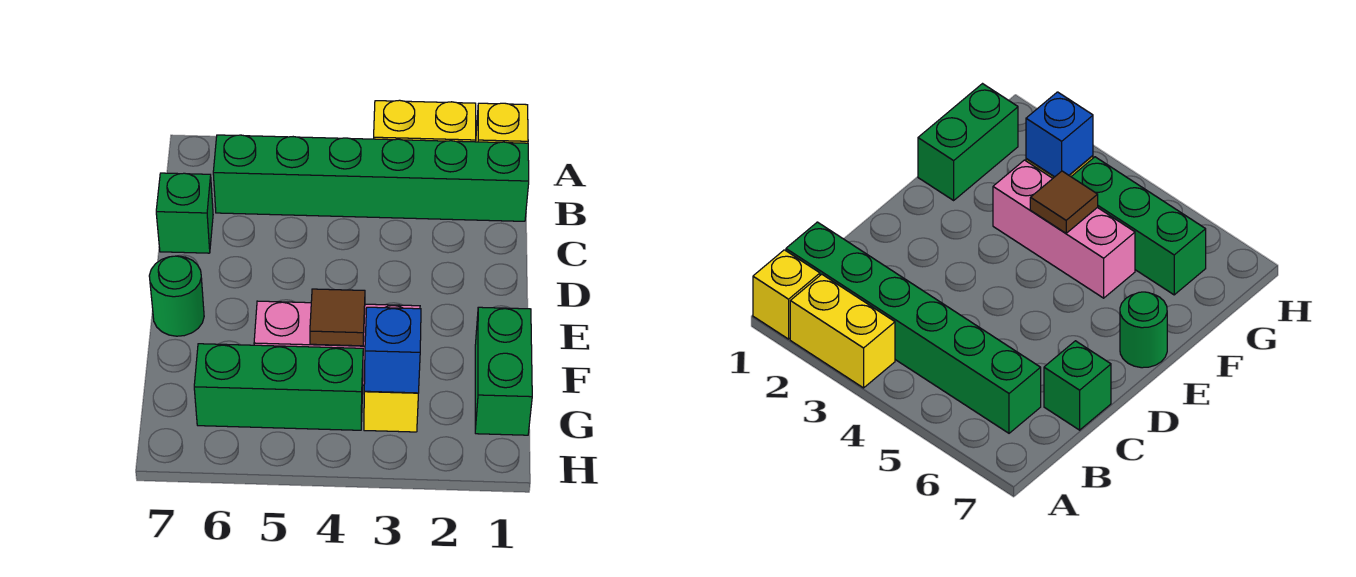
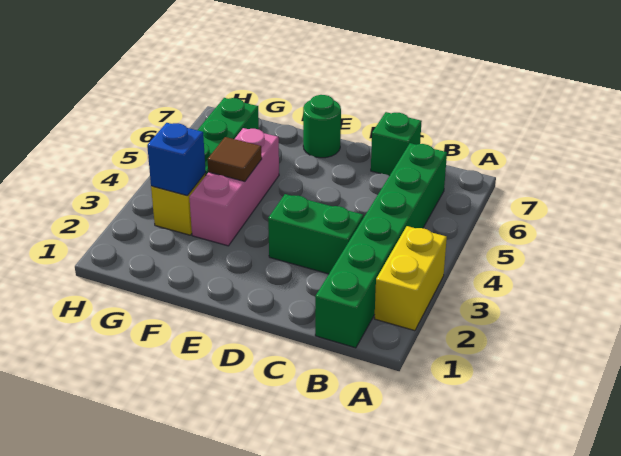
yellow 1x1 brick [476,103,528,143] -> none
green 1x2 brick [475,307,532,435] -> green 1x2 brick moved to [268,194,363,274]

